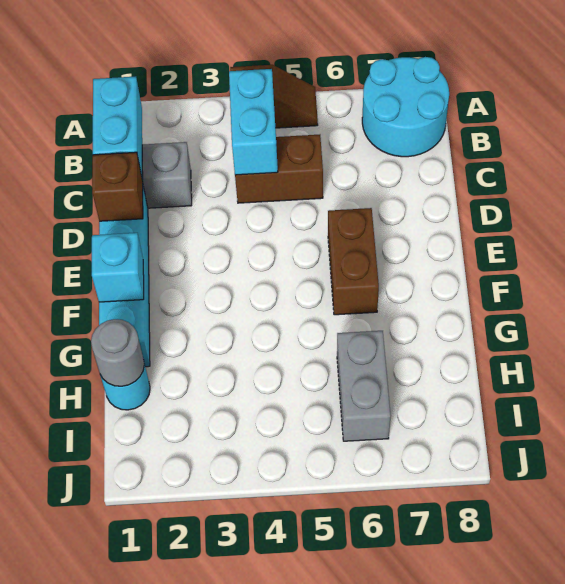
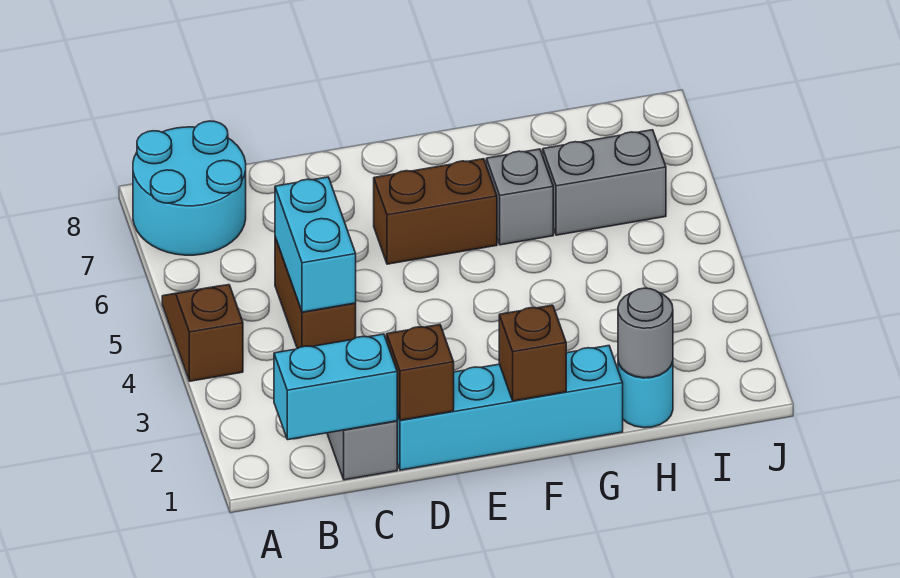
cyan 1x2 brick [229,69,278,175] -> cyan 1x2 brick turned to [275,177,356,312]
cyan 1x1 brick [92,233,144,302] -> brown 1x1 brick [499,305,566,401]
none -> grey 1x1 brick [486,149,553,245]

